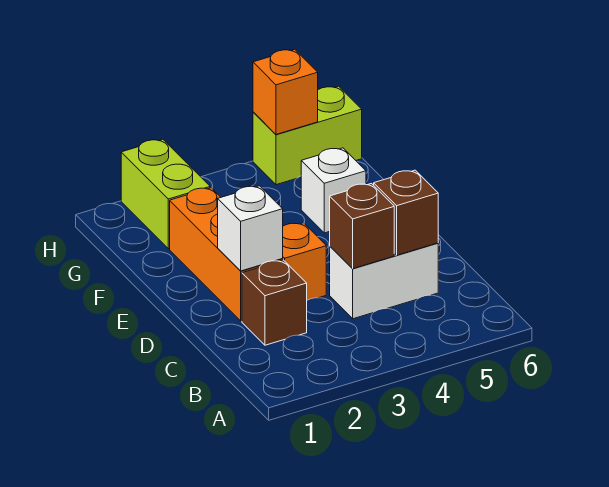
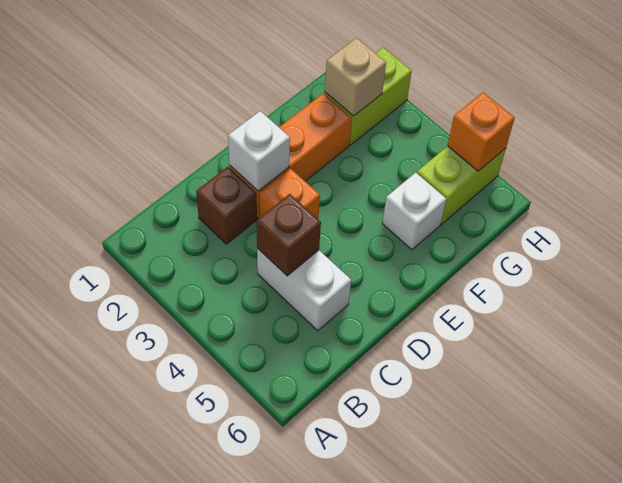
brown 1x1 brick [374,170,438,255] -> none
none -> tan 1x1 brick [325,38,386,116]
lime 1x2 brick [253,86,362,185] -> lime 1x2 brick turned to [417,146,506,224]

